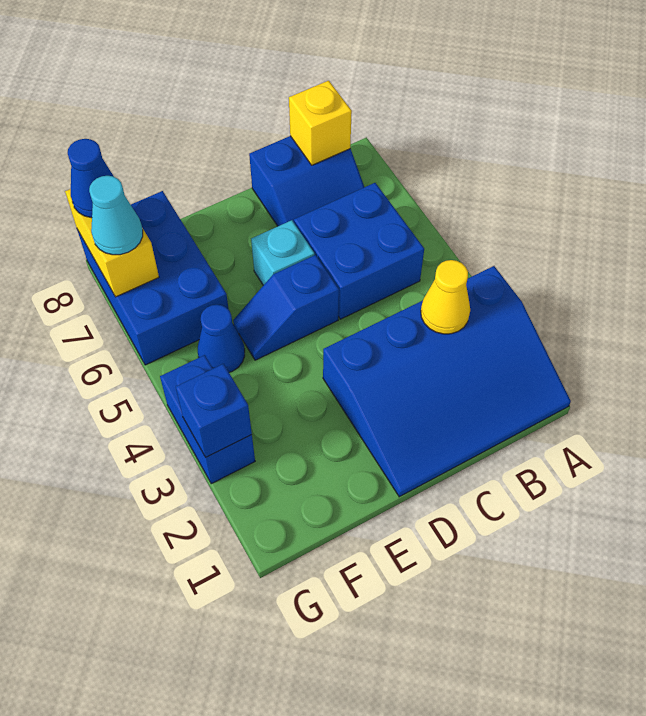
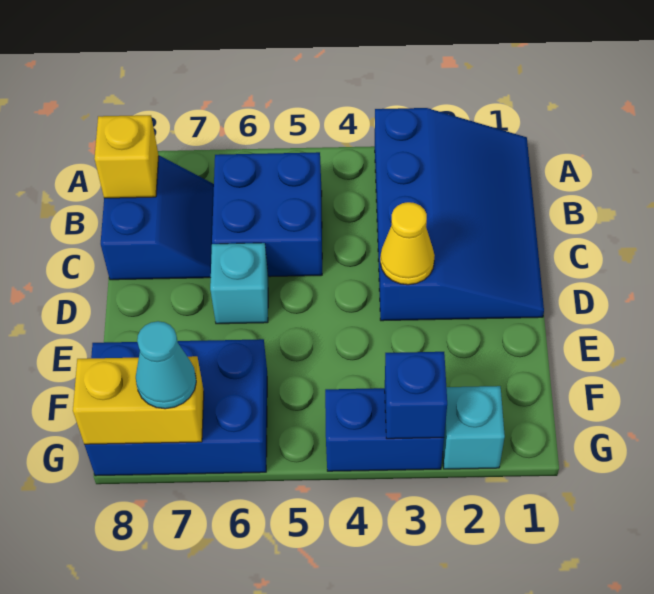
yellow 1x1 cone [421,260,470,334] -> yellow 1x1 cone moved to [380,202,435,285]
blue 1x2 slope [233,255,339,360] -> none
blue 1x1 cone [198,305,245,372] -> none
none -> cyan 1x1 brick [443,386,505,469]
blue 1x1 cone [68,139,114,218] -> none

